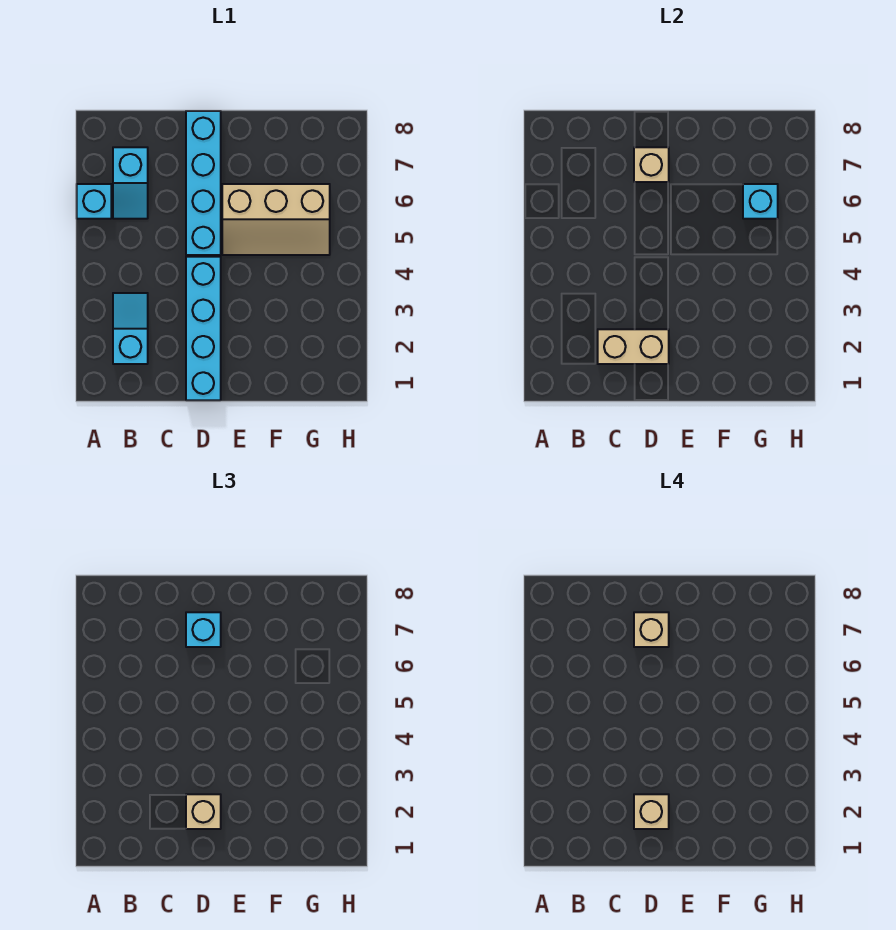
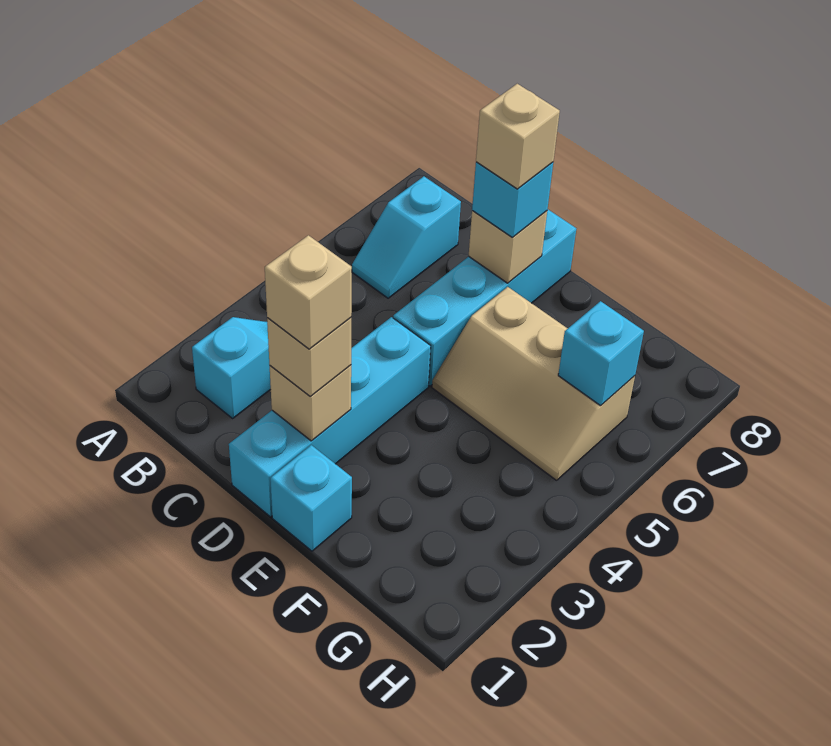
cyan 1x1 brick [77,184,111,219] -> cyan 1x1 brick moved to [270,445,352,551]
tan 1x2 brick [598,329,669,364] -> tan 1x1 brick [270,365,351,441]

